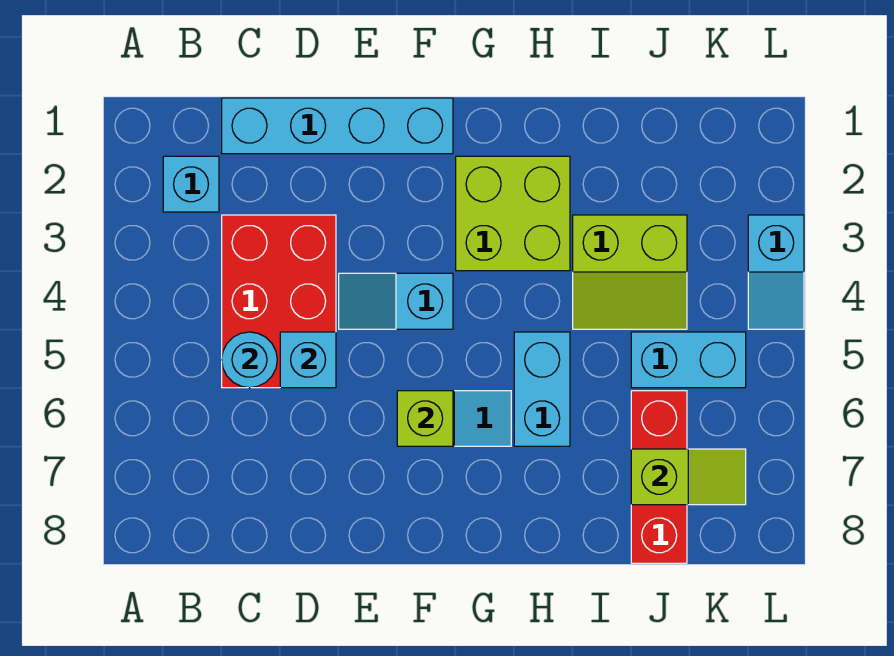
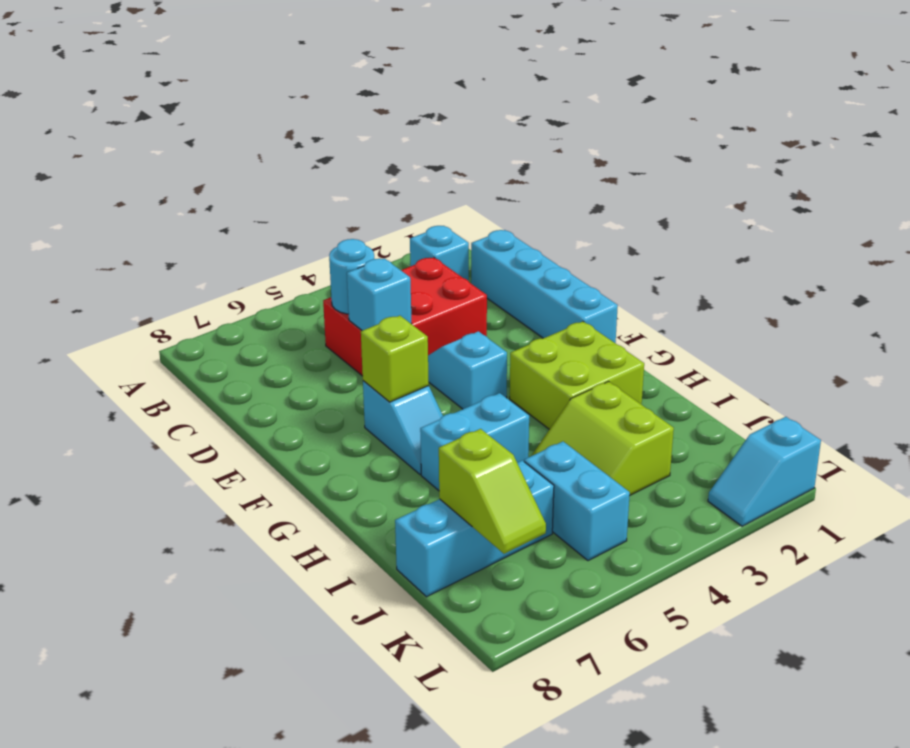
red 1x3 brick [631,391,687,563] -> cyan 1x3 brick [395,460,554,597]
cyan 1x2 slope [748,215,804,329] -> cyan 1x2 slope moved to [708,417,821,526]

